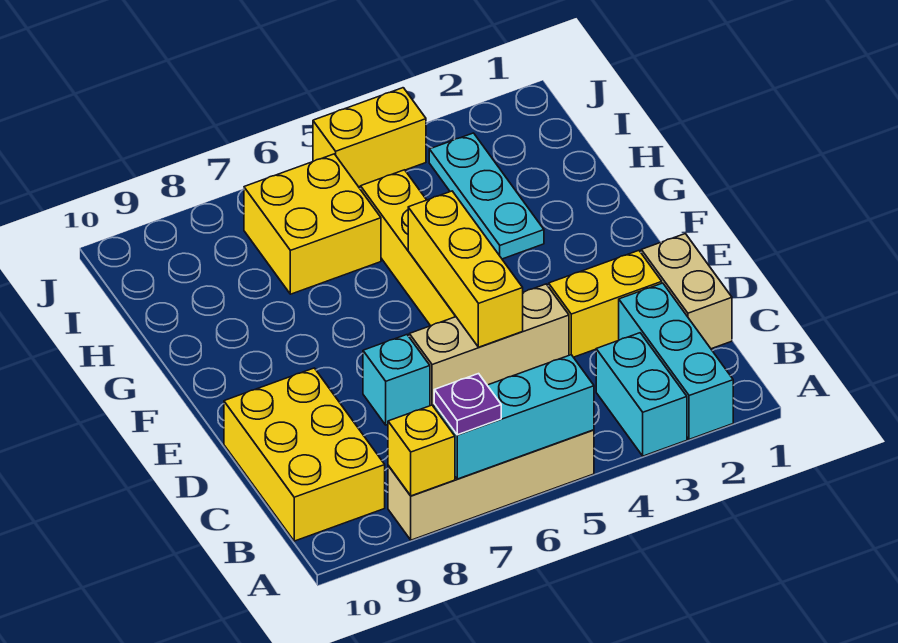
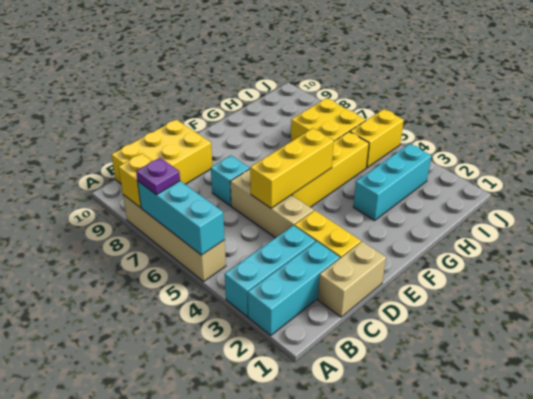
cyan 1x2 brick [596,333,687,456] -> cyan 1x3 brick [225,225,315,317]
cyan 1x3 plate [429,133,544,259] -> cyan 1x3 brick [353,144,431,220]
yellow 1x2 brick [313,88,426,187] -> yellow 1x2 brick turned to [350,109,404,168]

